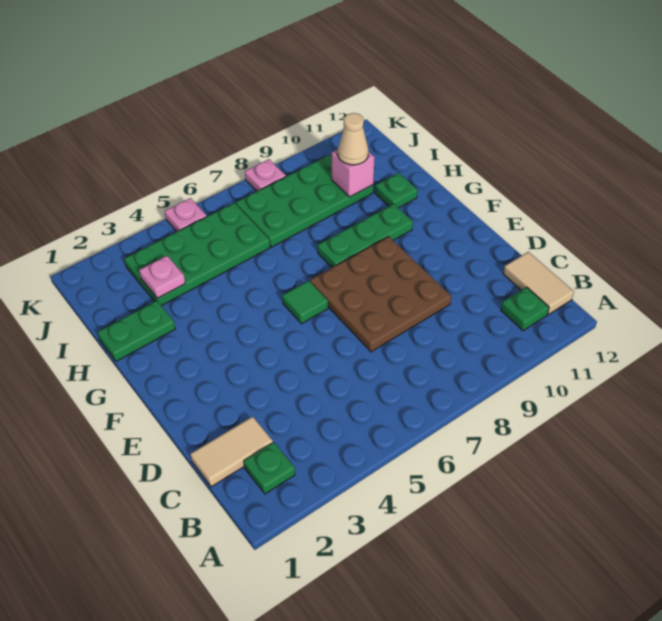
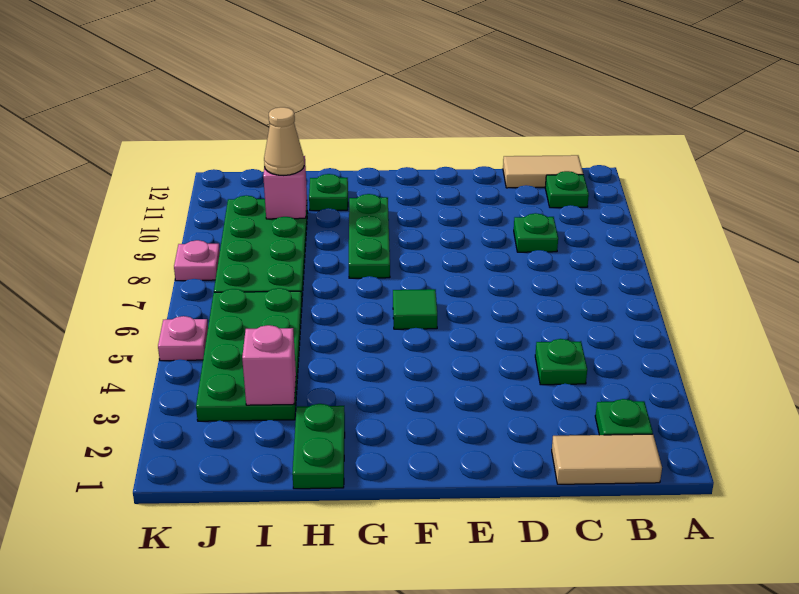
tan 1x2 tile [190,417,273,487] -> tan 1x2 tile turned to [552,434,662,484]
none -> green 1x1 plate [535,339,587,385]
none -> green 1x1 plate [514,213,558,252]
brown 3x3 plate [310,237,451,352] -> none
pink 1x1 plate [139,256,185,298] -> pink 1x1 brick [242,325,296,405]

